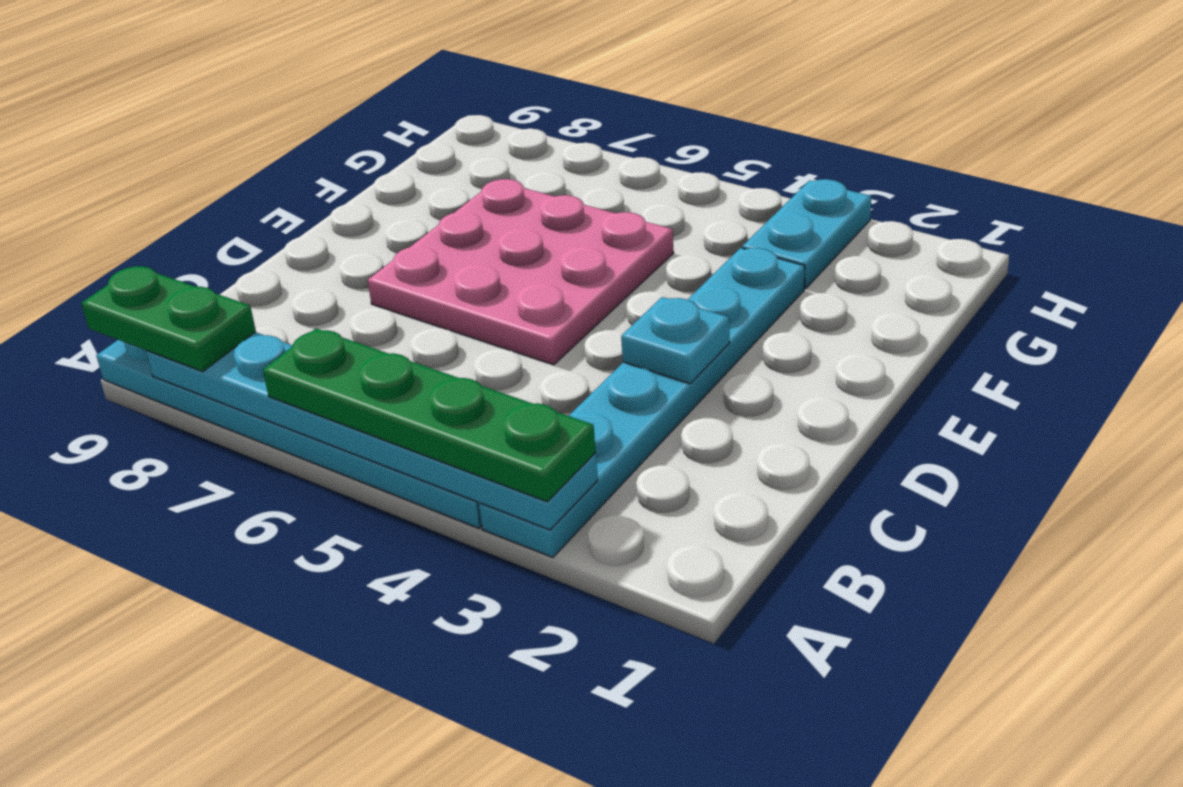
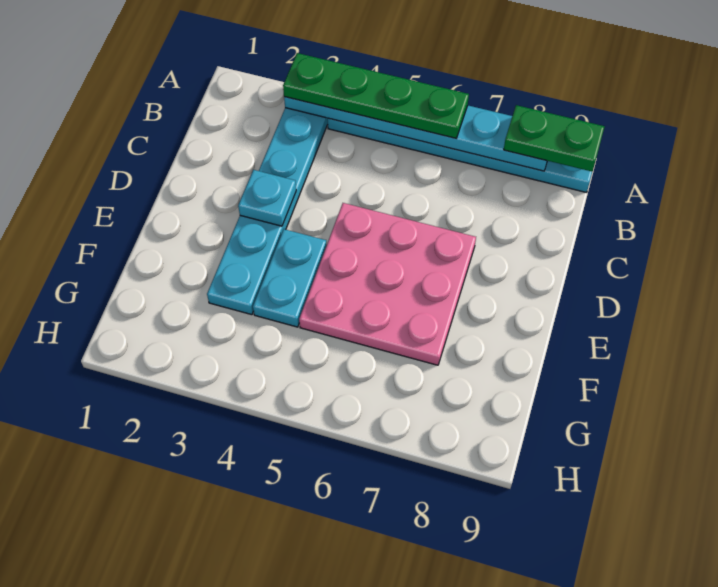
cyan 1x2 plate [742,179,871,289] -> cyan 1x2 plate moved to [253,229,327,327]

